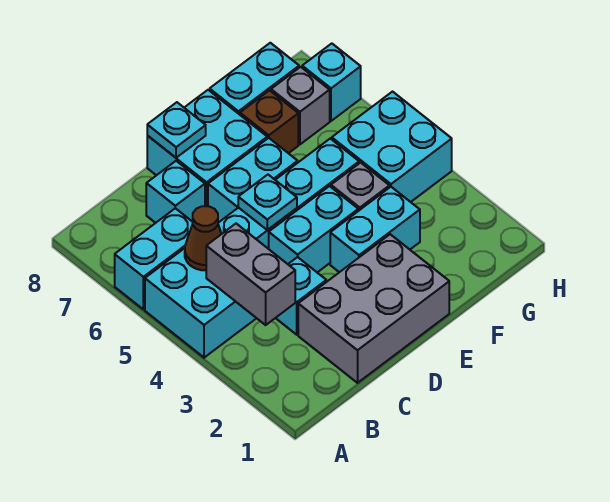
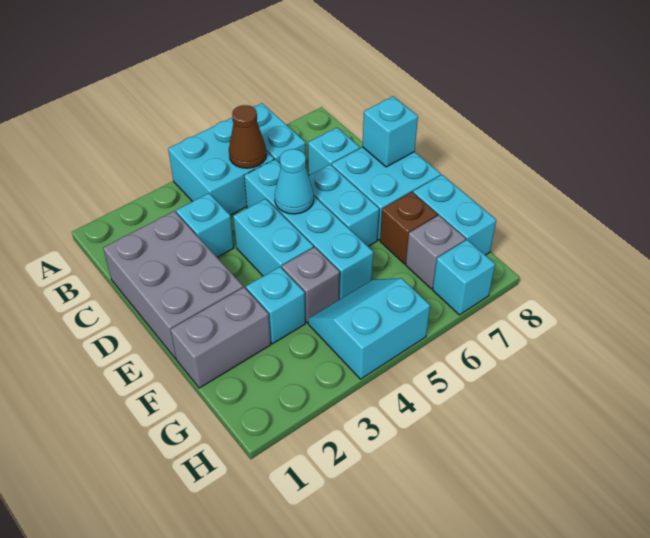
grey 1x2 brick [206,224,295,325] -> grey 1x2 brick moved to [170,287,271,388]
cyan 1x1 plate [238,175,297,230] -> cyan 1x1 cone [274,149,314,214]
cyan 1x1 plate [147,102,206,158] -> cyan 1x1 brick [362,96,418,167]
cyan 1x2 brick [330,187,420,272] -> cyan 1x1 brick [246,267,305,344]
cyan 2x2 brick [332,92,452,202] -> cyan 2x2 slope [308,278,430,379]

